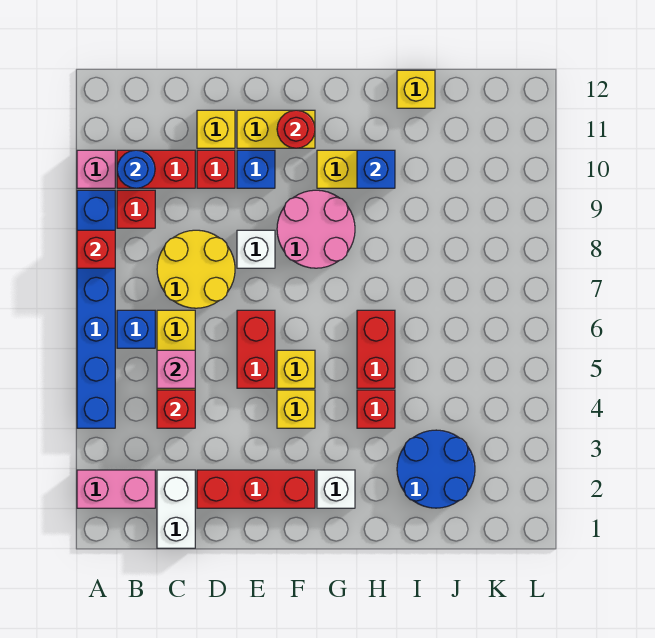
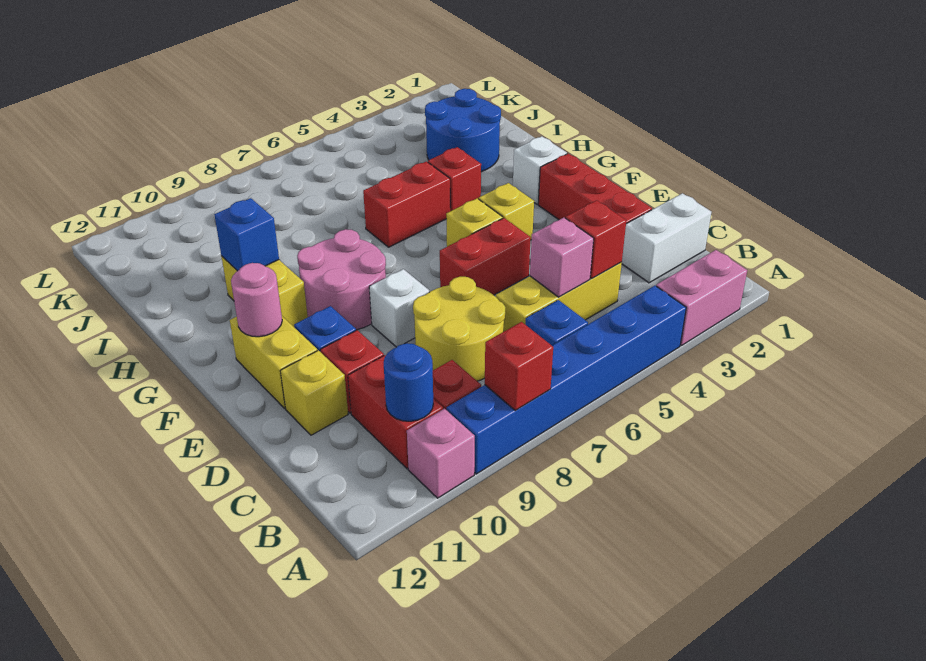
pink 1x2 brick [77,470,155,508] -> pink 1x2 brick turned to [656,250,747,346]
red 1x1 round brick [277,110,315,148] -> pink 1x1 round brick [231,263,282,337]
yellow 1x1 brick [397,70,435,108] -> none

